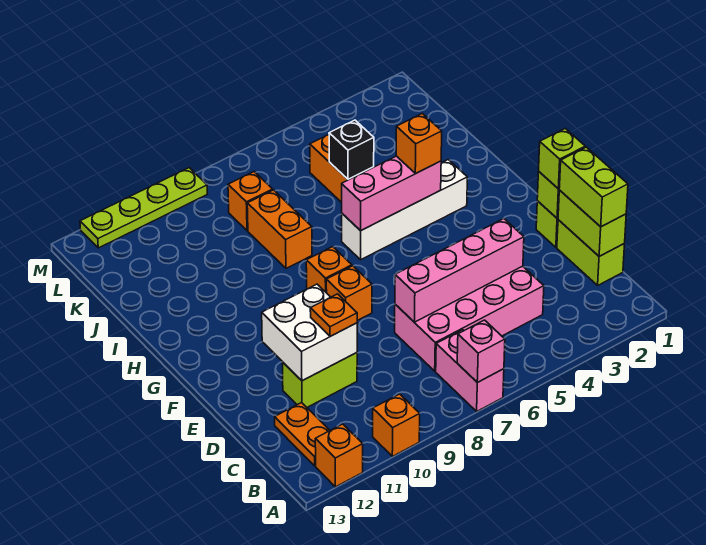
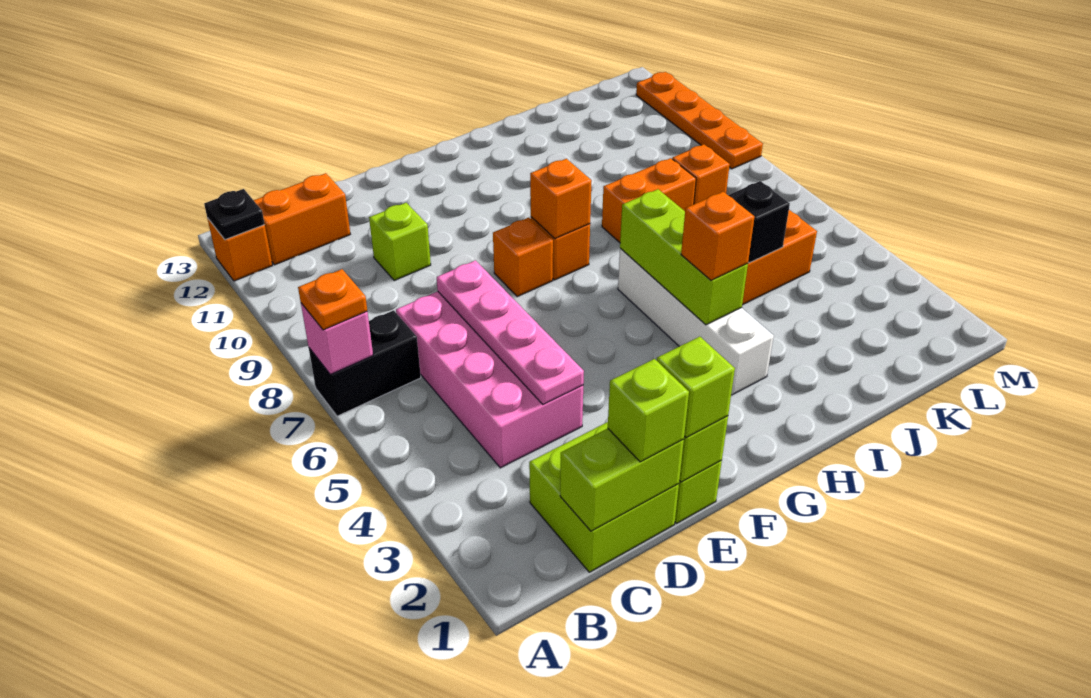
pink 1x2 brick [436,330,504,411] -> black 1x2 brick [309,310,421,416]
orange 1x1 brick [373,394,420,456] -> orange 1x1 brick moved to [530,159,592,239]
none -> black 1x1 plate [204,189,265,240]
orange 1x2 plate [275,403,330,466] -> orange 1x2 brick [254,173,350,265]
lime 1x2 brick [557,220,625,285] -> lime 2x2 brick [529,422,679,572]
lime 1x2 brick [559,147,628,227] -> lime 1x1 brick [608,359,689,462]
pink 1x4 brick [395,219,524,322] -> pink 1x4 plate [437,260,584,404]
lime 1x2 brick [282,353,357,407] -> lime 1x1 brick [369,203,431,280]
white 2x2 brick [262,284,357,381] -> none
orange 1x1 plate [310,294,357,336] -> orange 1x1 plate moved to [298,269,367,330]
pink 1x3 brick [342,156,441,231] -> lime 1x3 brick [620,189,748,325]
lime 1x4 plate [80,168,207,248] -> orange 1x4 plate [636,72,763,169]

